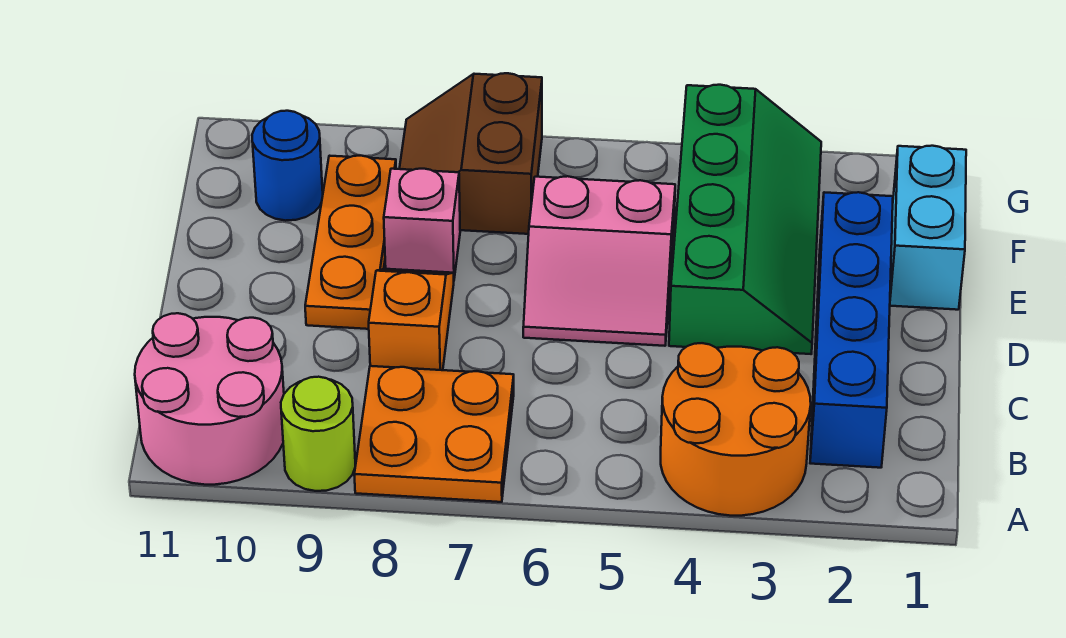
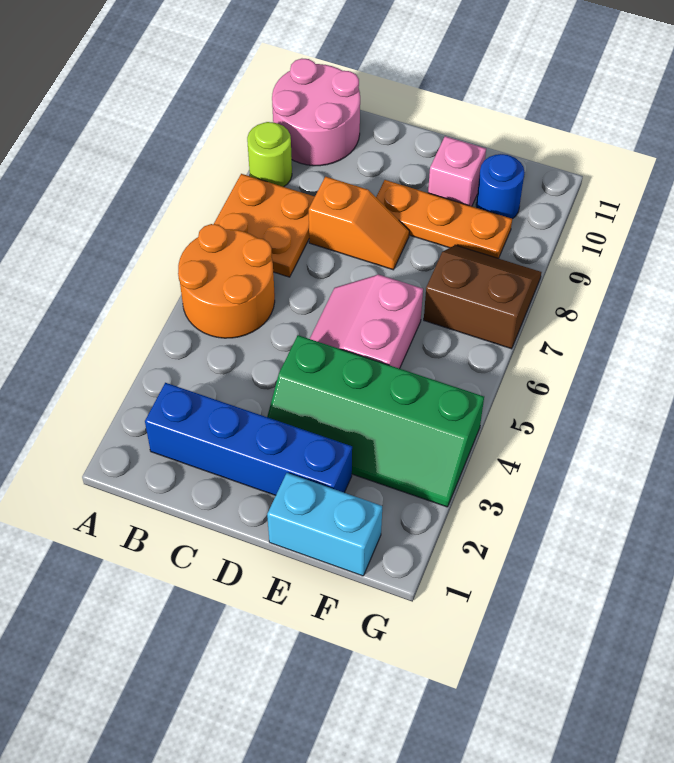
orange 2x2 round brick [661,343,811,516] -> orange 2x2 round brick moved to [178,224,275,338]
pink 1x1 brick [384,169,460,278] -> pink 1x1 brick moved to [428,136,486,206]

